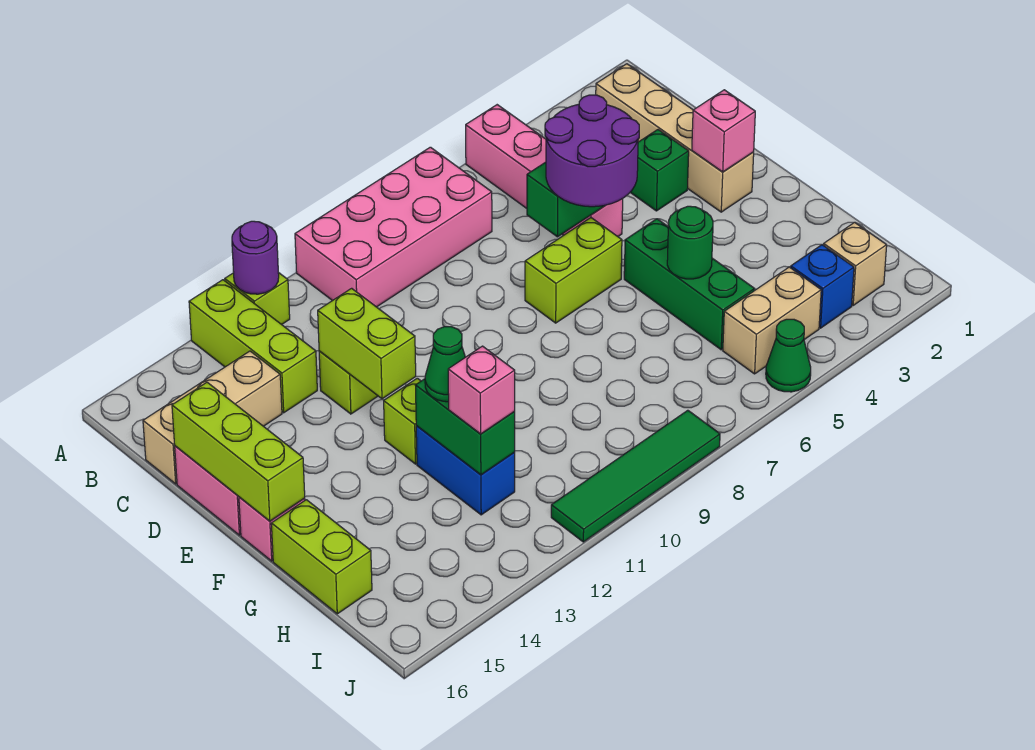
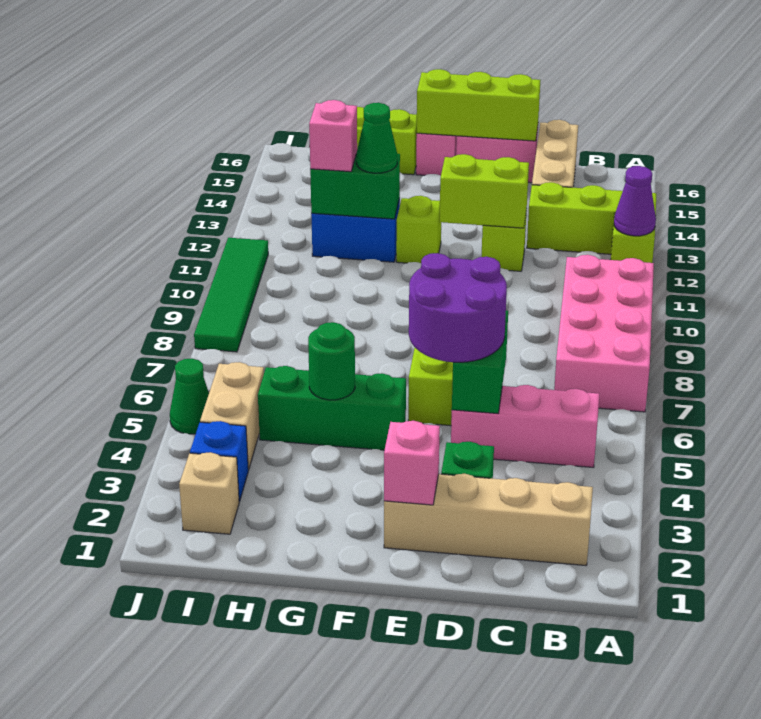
pink 1x4 brick [466,105,623,236] -> pink 1x3 brick [451,385,599,467]
purple 1x1 round brick [232,221,279,294] -> purple 1x1 cone [614,166,656,236]

